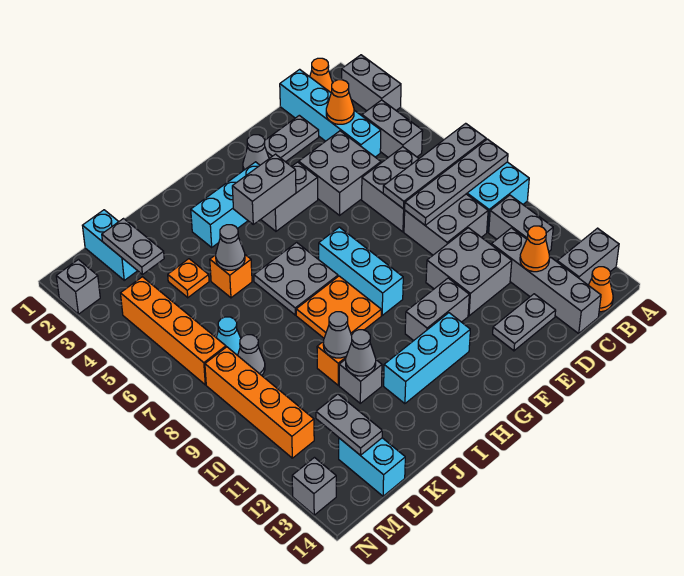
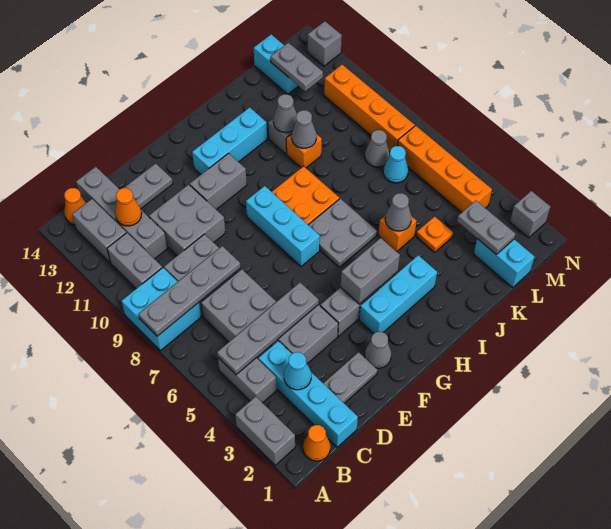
grey 1x4 plate [383,123,486,209] -> grey 1x4 plate moved to [217,283,319,375]
grey 1x2 brick [557,228,619,285] -> grey 1x2 brick turned to [72,199,126,263]
orange 1x1 cone [326,79,354,124] -> cyan 1x1 cone [284,352,311,390]

